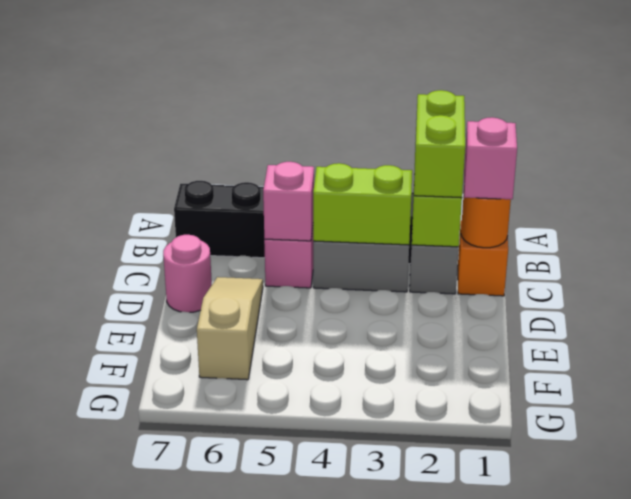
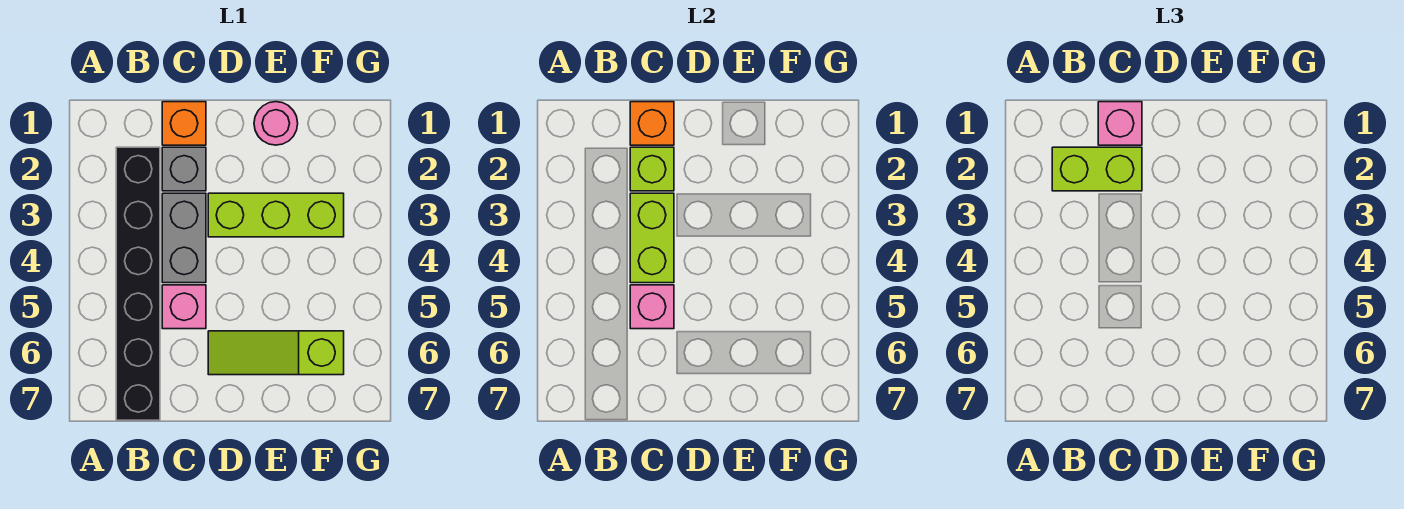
orange 1x1 round brick [461,195,511,248] -> orange 1x1 brick [630,102,674,145]
none -> lime 1x3 brick [208,193,344,237]
tan 1x3 slope [197,277,263,380] -> lime 1x3 slope [208,331,344,375]
pink 1x1 round brick [163,235,212,312] -> pink 1x1 round brick moved to [254,102,298,145]

